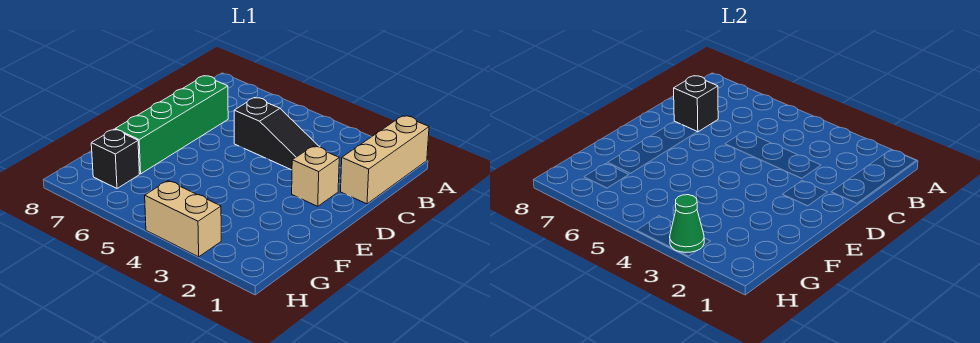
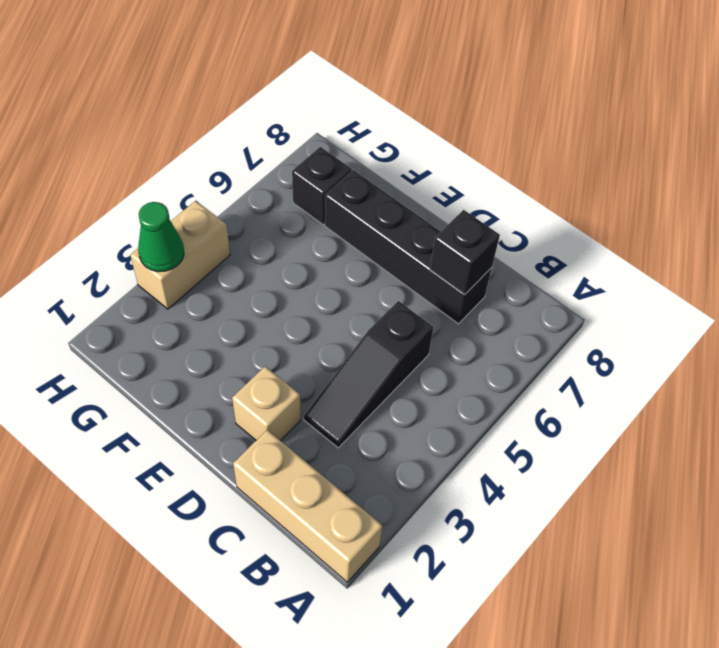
green 1x4 brick [115,76,228,174] -> black 1x4 brick [325,170,492,324]

